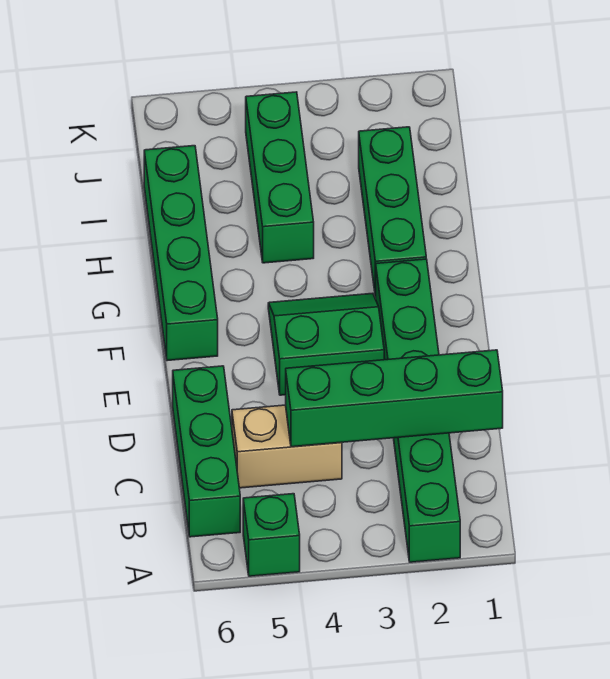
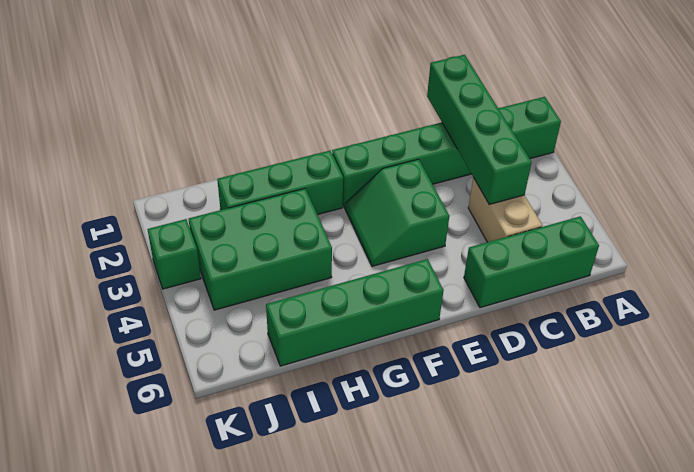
green 1x1 brick [243,494,300,576] -> green 1x1 brick moved to [147,219,201,289]
green 1x3 brick [246,92,314,263] -> green 2x3 brick [189,189,332,310]

